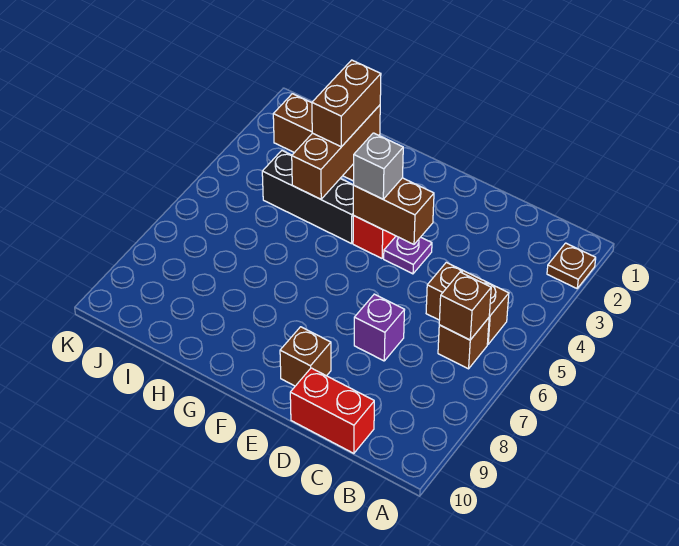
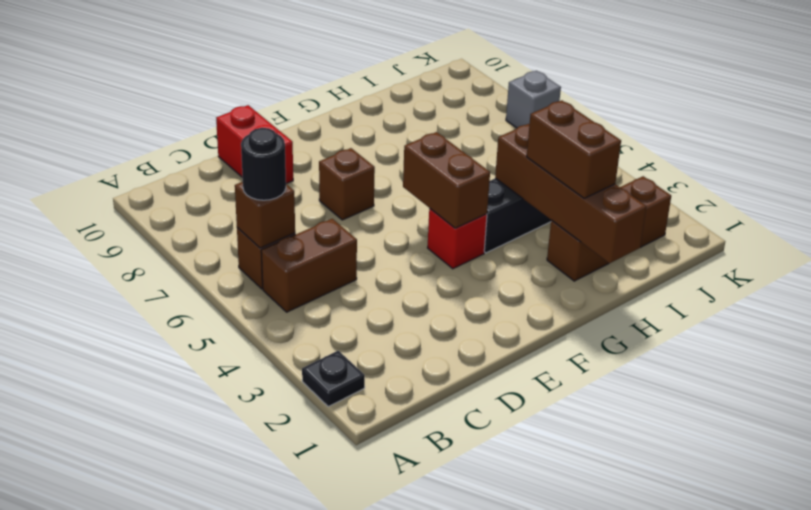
brown 1x1 plate [547,243,596,288] -> black 1x1 plate [302,351,365,406]
none -> black 1x1 round brick [241,128,286,200]
red 1x2 brick [290,368,374,453] -> red 1x2 brick turned to [216,105,293,184]
purple 1x1 brick [354,294,404,361] -> none
purple 1x1 plate [384,236,432,274] -> none
brown 1x2 brick [353,178,434,244] -> brown 1x2 brick turned to [403,132,490,228]
brown 1x1 brick [280,327,331,386] -> brown 1x1 brick moved to [319,148,375,220]
grey 1x1 brick [354,133,403,199] -> grey 1x1 brick moved to [506,71,561,128]
brown 1x3 brick [292,105,380,199] -> brown 1x4 brick [495,124,646,263]

